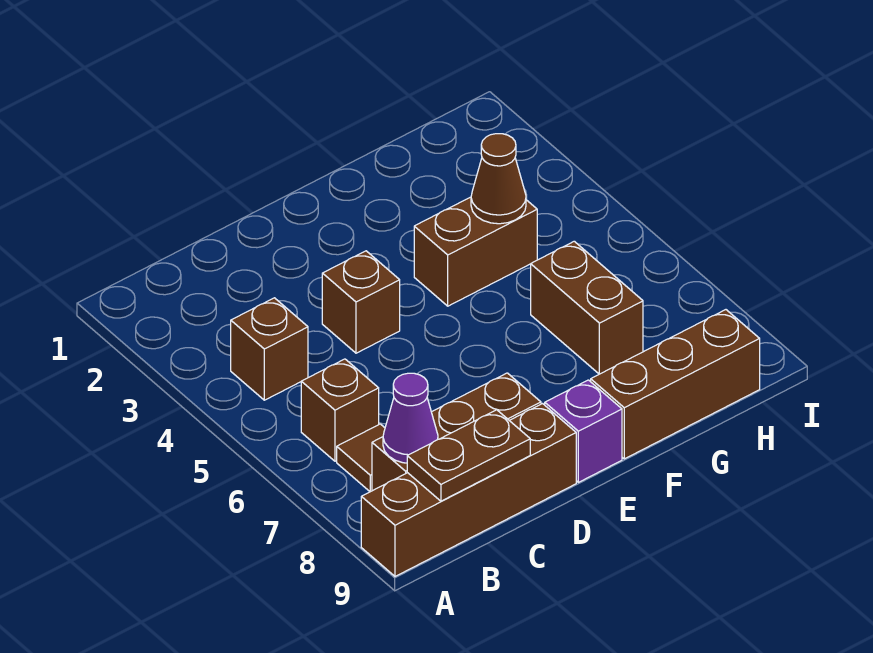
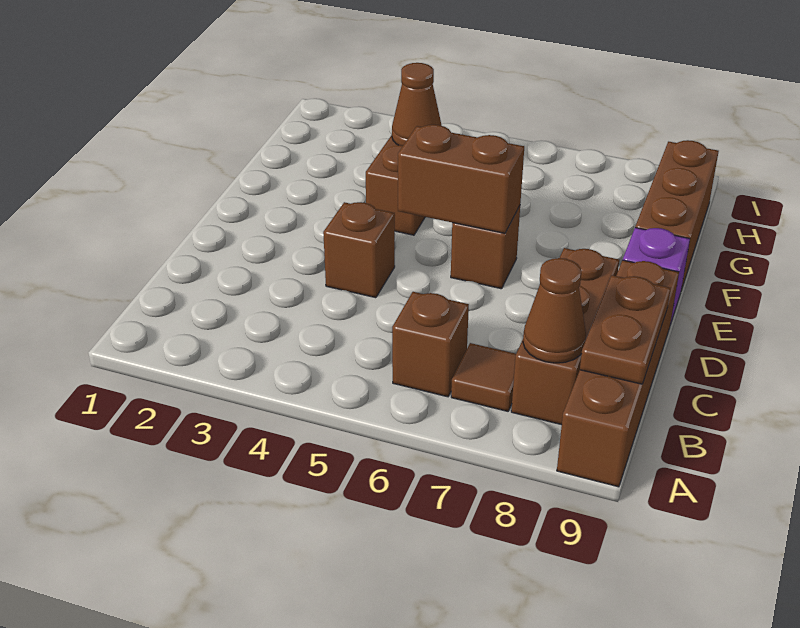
brown 1x1 brick [231,298,308,400] -> brown 1x1 brick moved to [451,206,520,289]
purple 1x1 cone [383,373,438,463] -> brown 1x1 cone [523,258,586,363]
brown 1x2 brick [531,241,643,374] -> brown 1x2 brick moved to [398,125,524,233]

